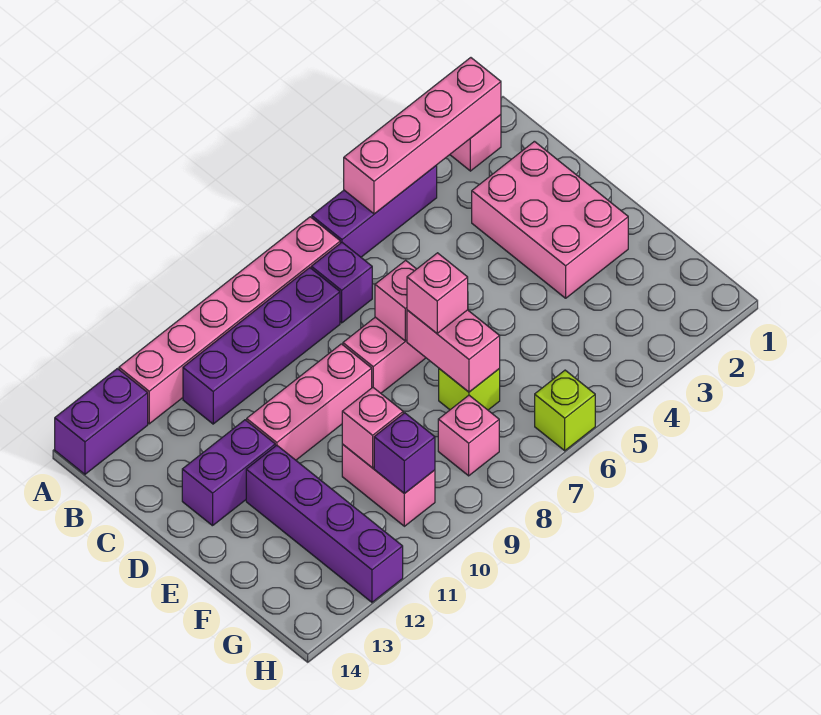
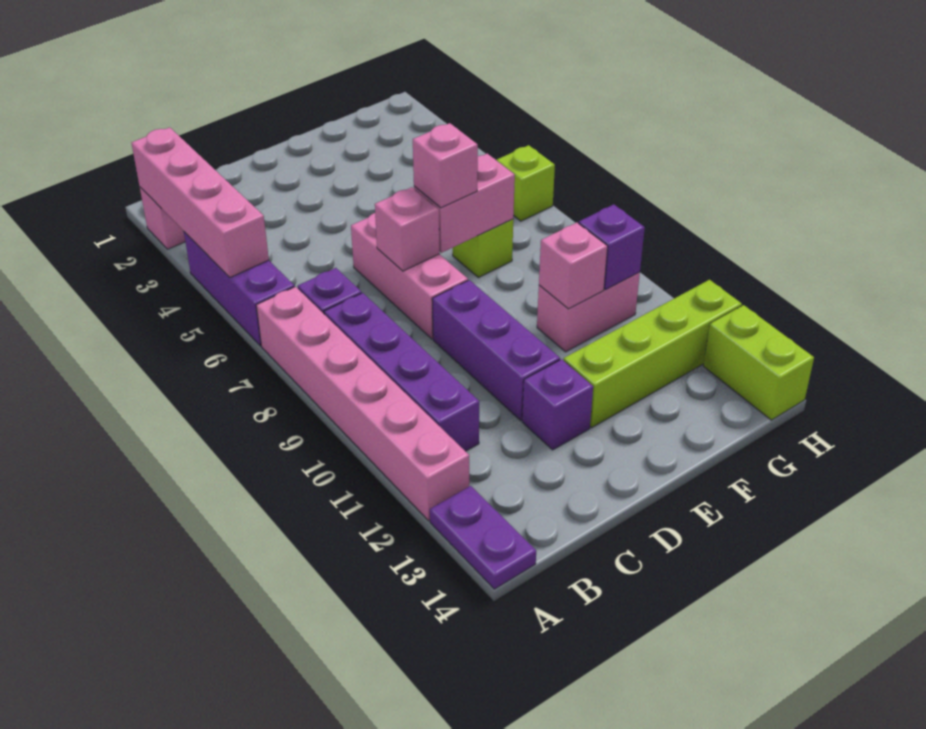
purple 1x2 brick [55,369,148,474] -> purple 1x2 plate [430,486,536,589]
pink 2x3 brick [472,141,628,298] -> none
pink 1x3 brick [247,344,372,460] -> purple 1x3 brick [432,280,560,420]
purple 1x2 brick [182,420,275,526] -> purple 1x1 brick [522,359,593,450]
purple 1x4 brick [246,445,403,602] -> lime 1x4 brick [563,280,742,428]
pink 1x1 brick [438,395,499,476] -> none
none -> lime 1x2 brick [703,305,814,420]

